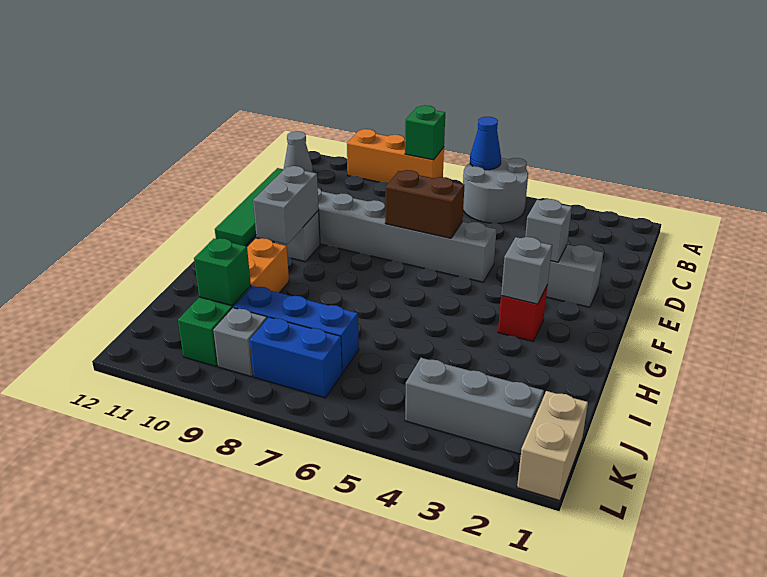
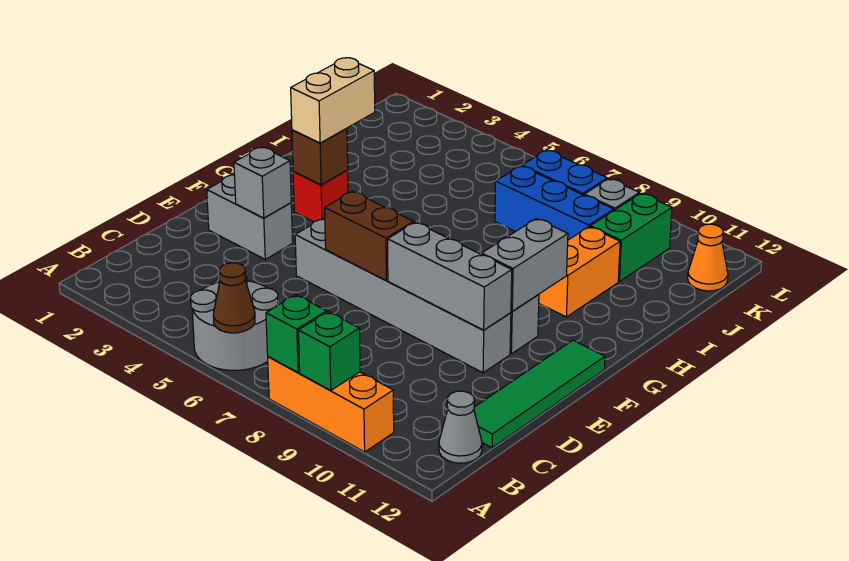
blue 1x1 cone [470,117,501,170] -> brown 1x1 cone [213,263,255,333]
grey 1x1 brick [501,237,552,304] -> brown 1x1 brick [292,128,348,185]
green 1x1 brick [194,238,251,306] -> green 1x1 brick moved to [298,312,360,390]
tan 1x2 brick [517,391,588,501] -> tan 1x2 brick moved to [291,58,375,143]
grey 1x3 brick [405,358,544,454] -> grey 1x3 brick moved to [388,222,512,330]
none -> orange 1x1 cone [688,224,728,291]

